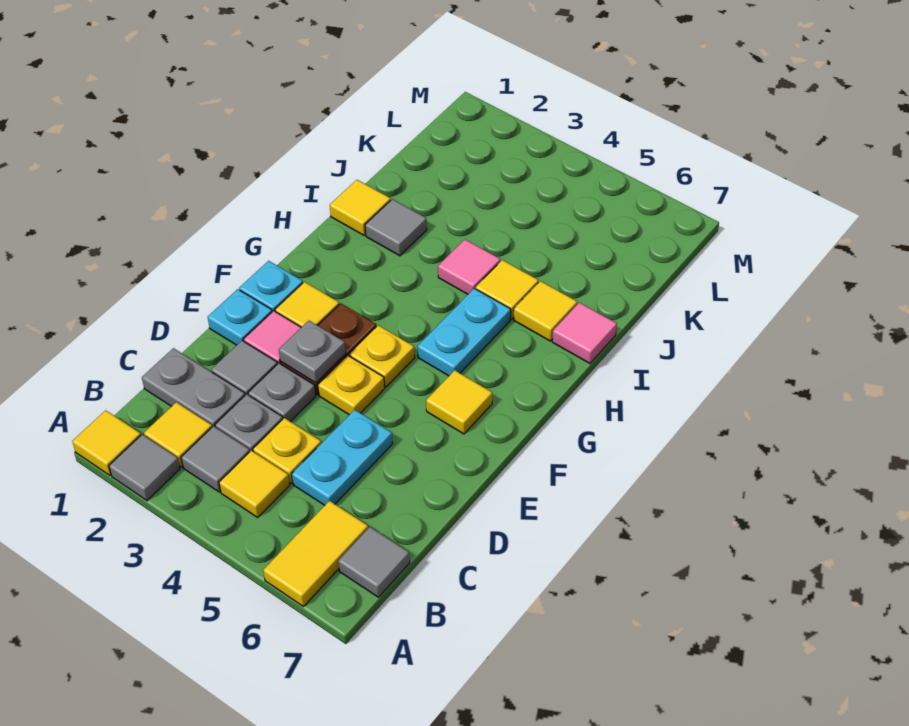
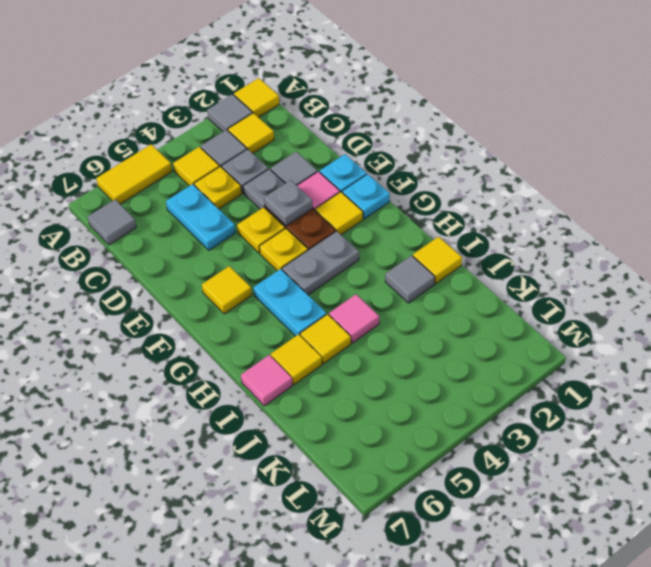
yellow 1x2 tile [263,501,368,606] -> yellow 1x2 tile turned to [96,144,172,204]
grey 1x2 plate [142,348,245,427] -> grey 1x2 plate moved to [282,231,359,295]

